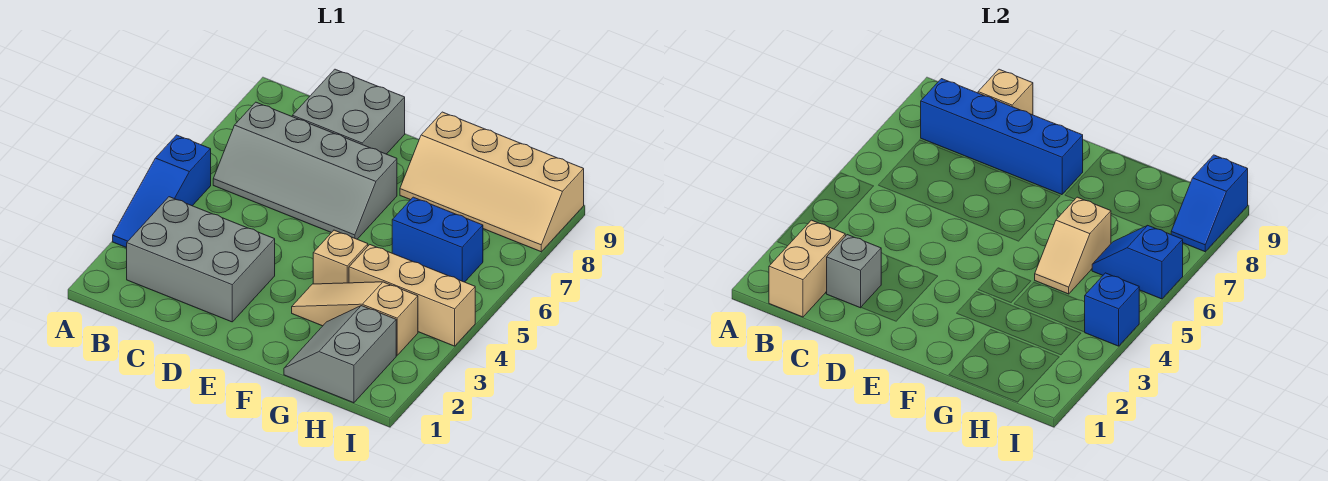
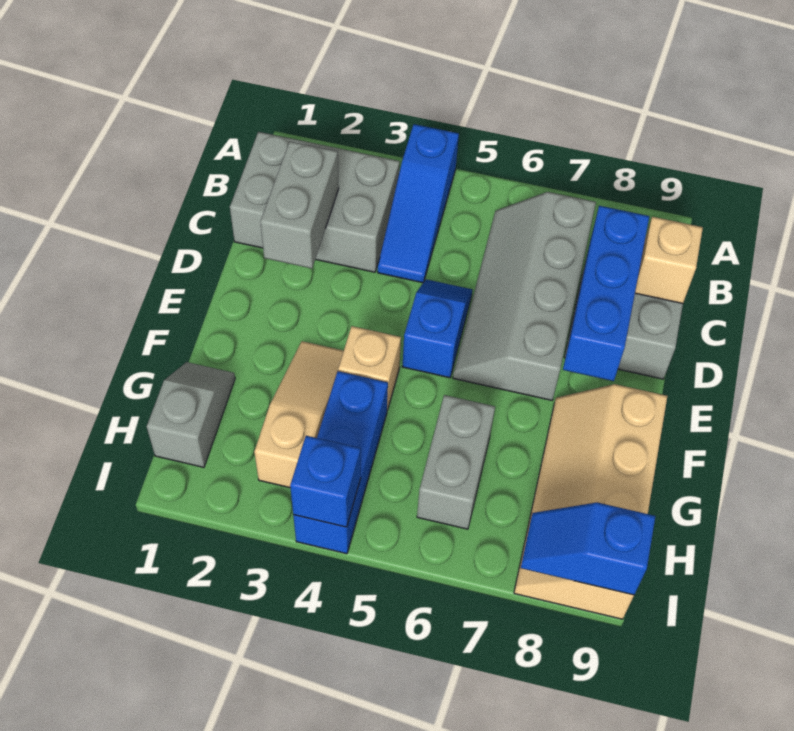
blue 1x3 slope [113,135,211,248] -> blue 1x3 slope turned to [378,124,459,283]
tan 1x2 brick [769,220,845,317] -> none
grey 2x3 brick [127,197,275,322] -> grey 2x3 brick turned to [230,132,400,272]
blue 1x4 brick [921,79,1083,195] -> blue 1x3 brick [563,206,649,381]
grey 1x1 brick [826,235,881,308] -> grey 1x2 brick [260,141,339,269]
grey 2x2 slope [284,306,396,403] -> grey 1x2 slope [147,362,235,467]
tan 1x3 brick [349,245,475,346] -> blue 1x3 brick [293,371,388,554]
tan 1x2 slope [1035,197,1111,294] -> none
blue 1x2 brick [392,197,483,282] -> grey 1x2 brick [417,395,495,529]
blue 1x2 slope [1092,226,1183,299] -> blue 1x2 slope moved to [402,279,472,378]

